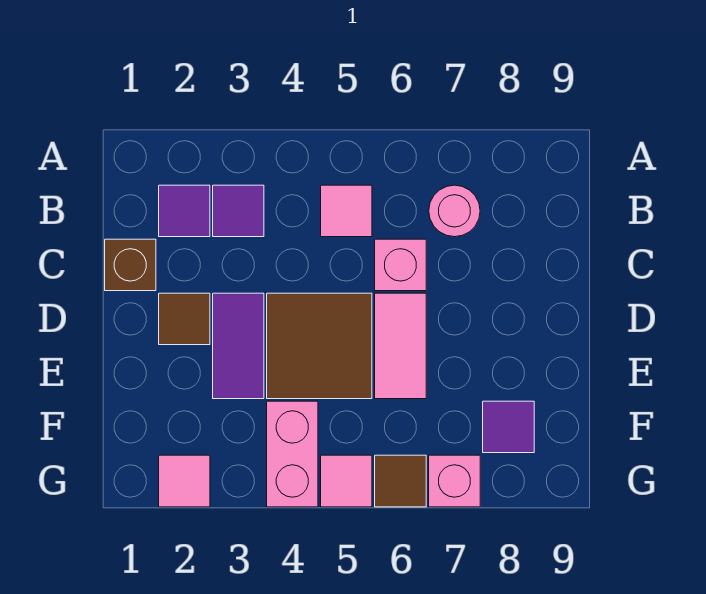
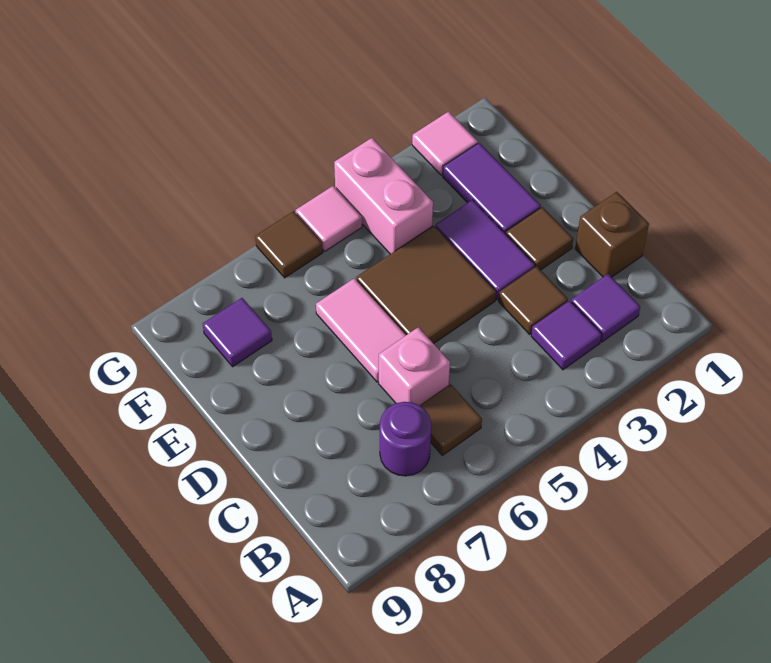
pink 1x1 tile [321,185,372,237] -> none
none -> brown 1x1 tile [420,384,482,455]
pink 1x1 round brick [429,185,480,237] -> purple 1x1 round brick [380,402,431,476]
none -> brown 1x1 tile [499,266,568,334]
none -> purple 1x2 tile [443,143,541,234]
pink 1x1 brick [429,455,480,507] -> none

